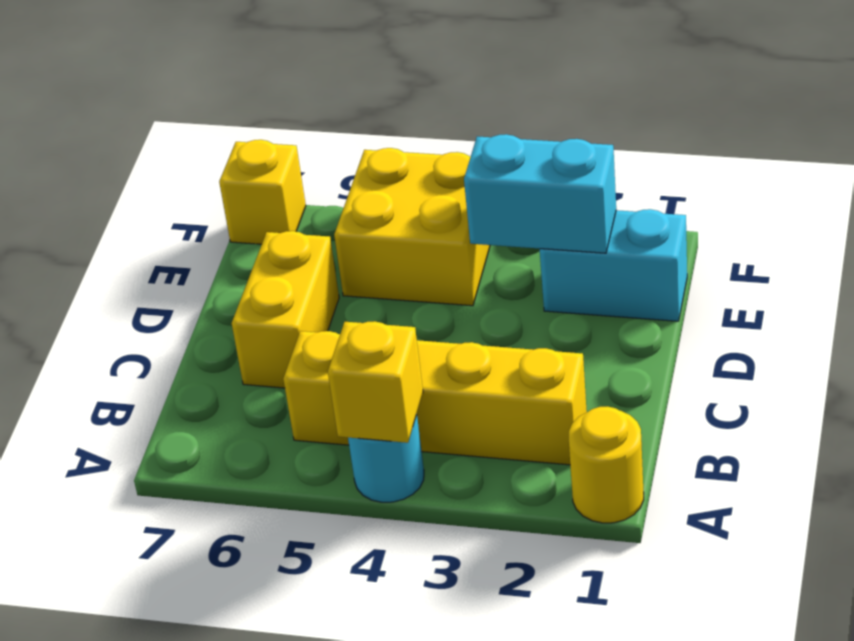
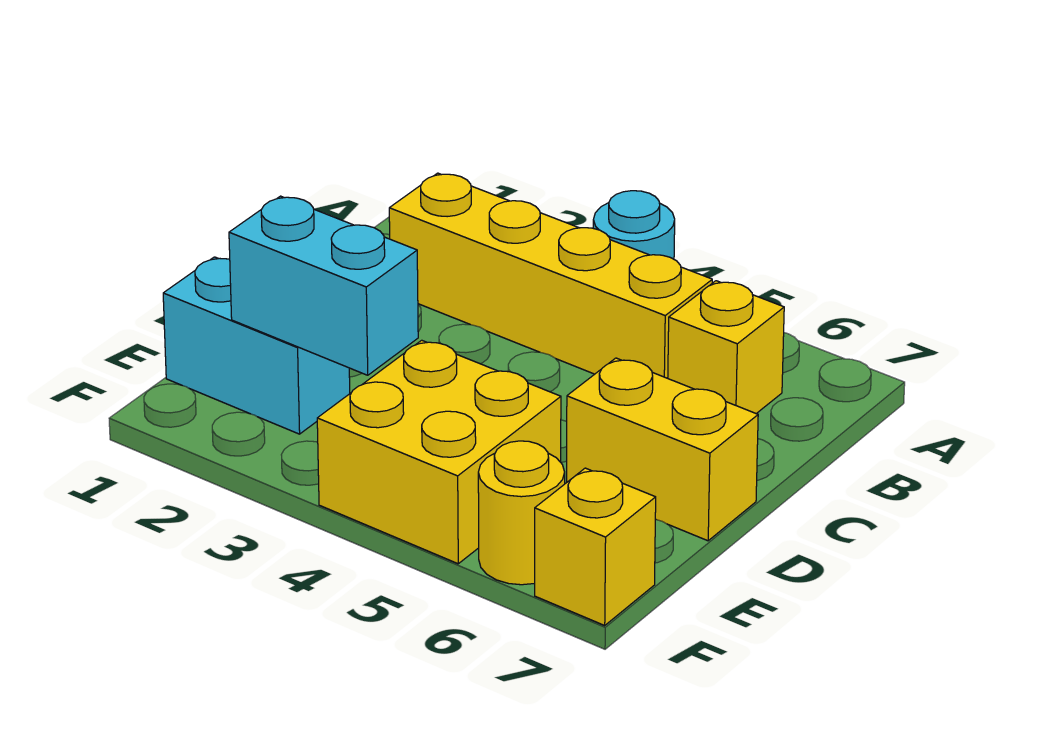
yellow 1x1 round brick [569,407,644,523] -> yellow 1x1 round brick moved to [478,441,565,585]
yellow 1x1 brick [328,321,423,443] -> yellow 1x1 brick moved to [668,281,784,414]
yellow 1x2 brick [232,231,339,388] -> yellow 1x2 brick turned to [567,358,758,541]

